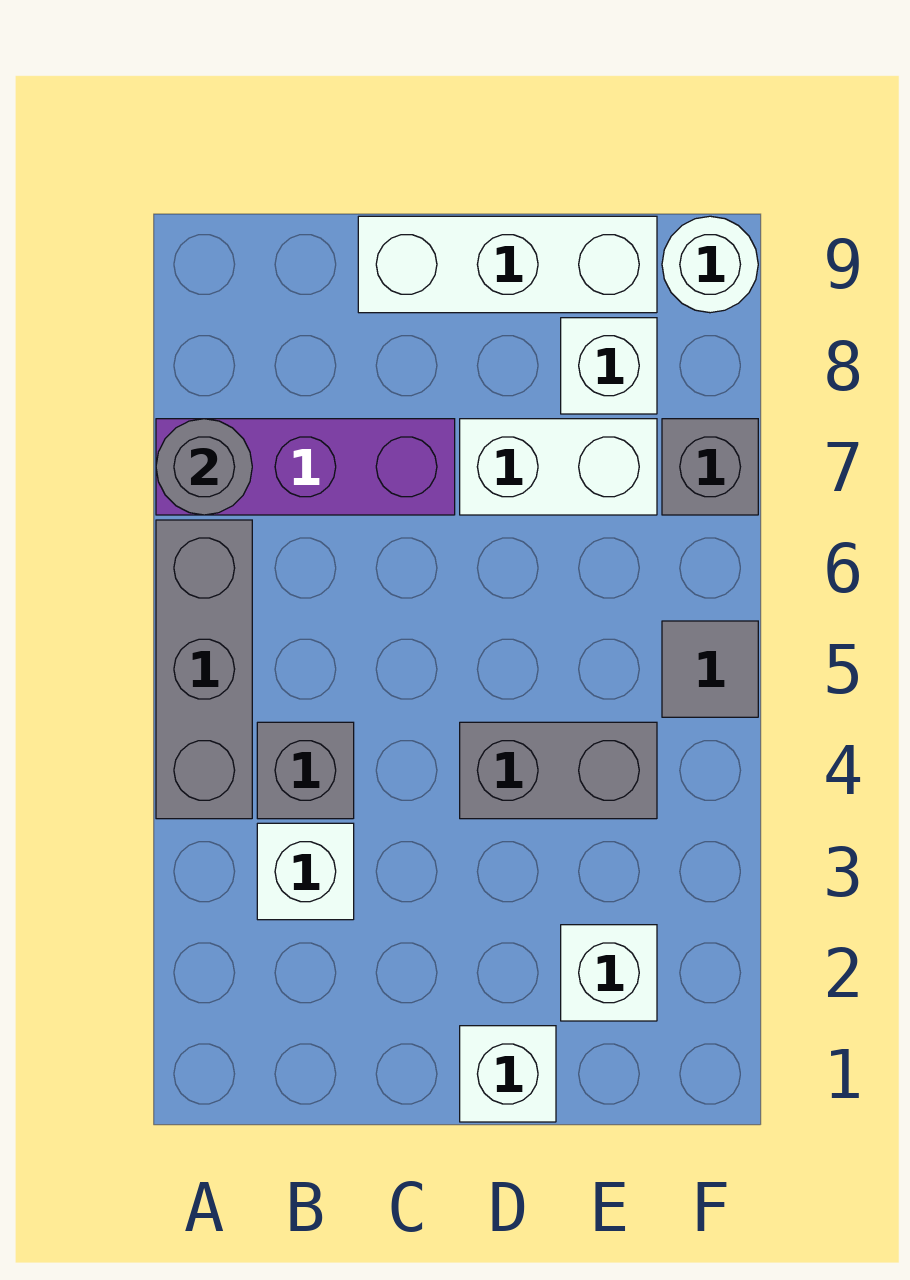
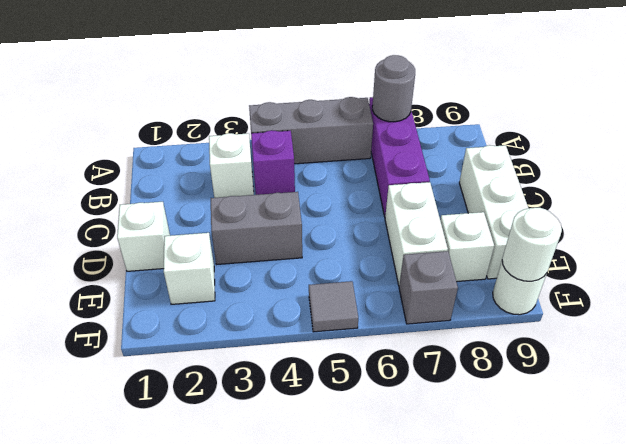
grey 1x1 brick [257,722,354,819] -> purple 1x1 brick [251,130,295,195]
grey 1x2 brick [460,722,657,819] -> grey 1x2 brick turned to [211,192,302,264]
none -> white 1x1 round brick [502,208,562,281]

